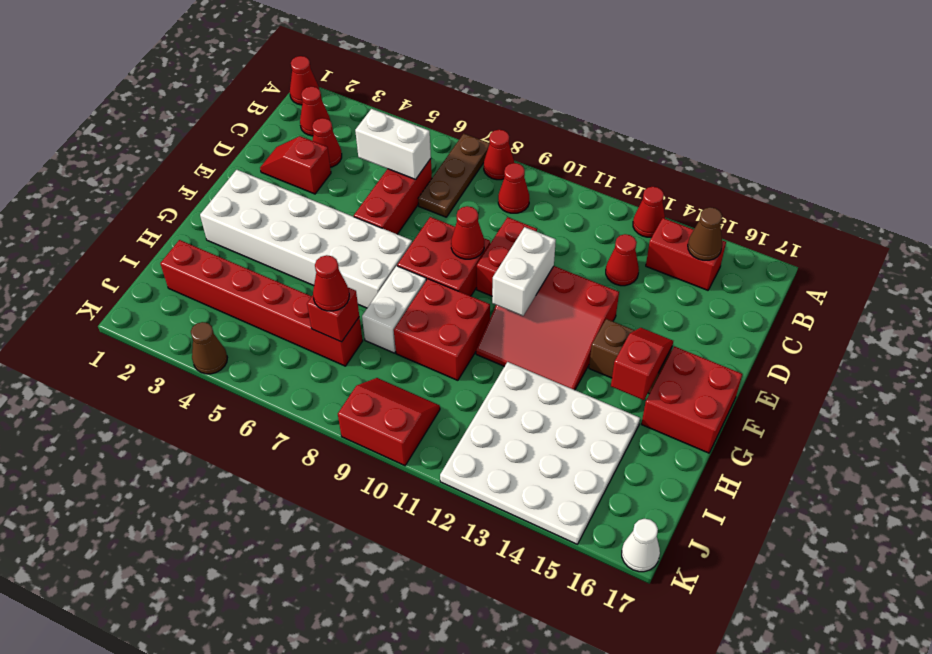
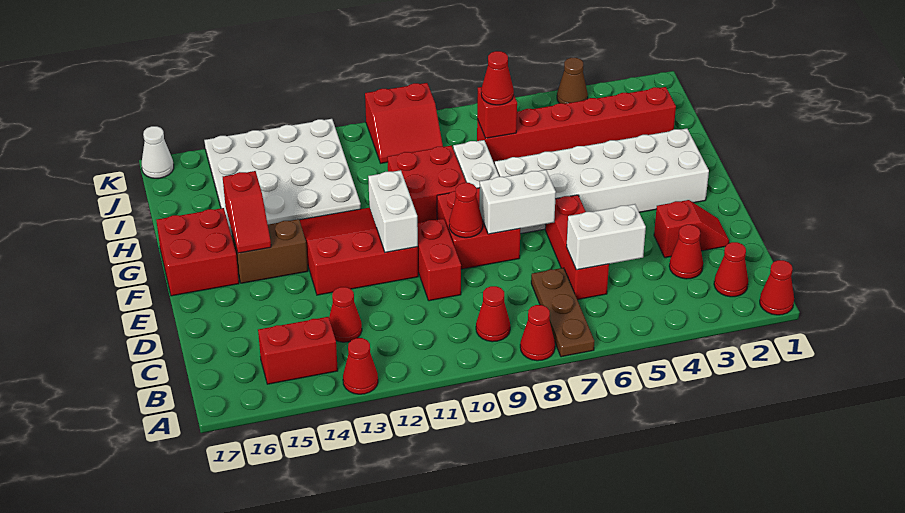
brown 1x1 cone [688,207,722,260] -> none
none -> white 1x2 brick [479,170,556,234]

